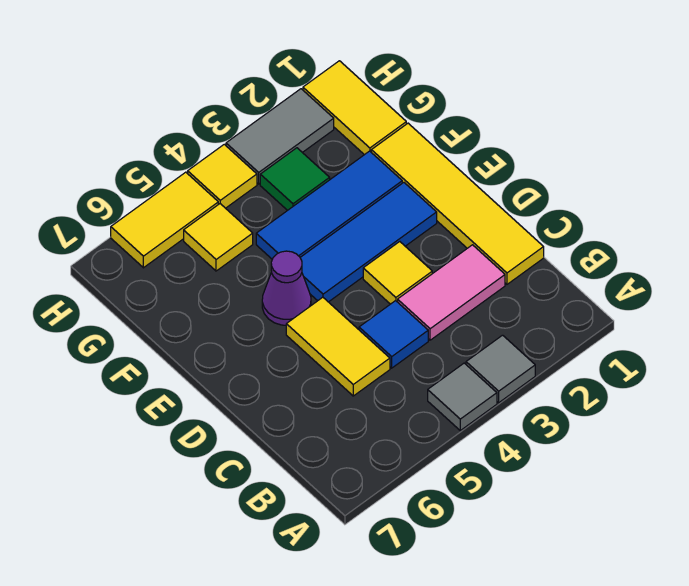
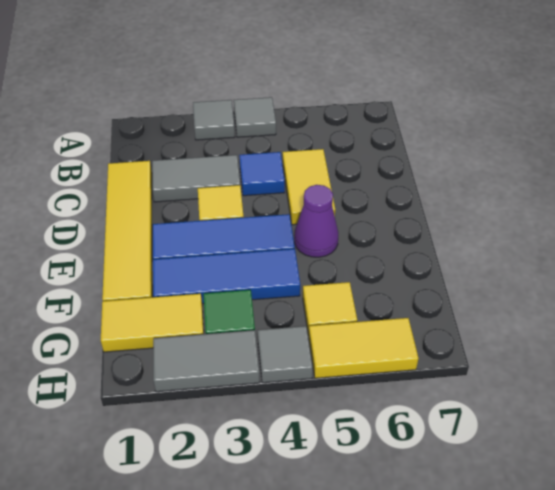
pink 1x2 tile [398,245,505,340] -> grey 1x2 tile [152,155,240,202]
yellow 1x2 tile [303,61,406,155] -> yellow 1x2 tile turned to [101,294,204,352]
yellow 1x1 tile [188,144,257,208] -> grey 1x1 tile [258,326,313,383]

